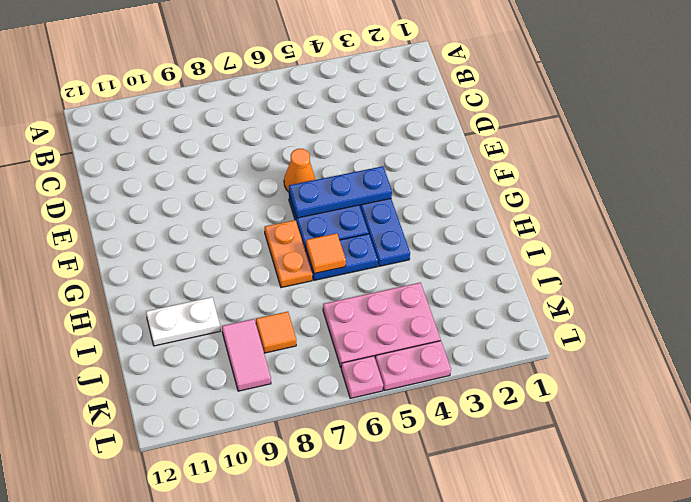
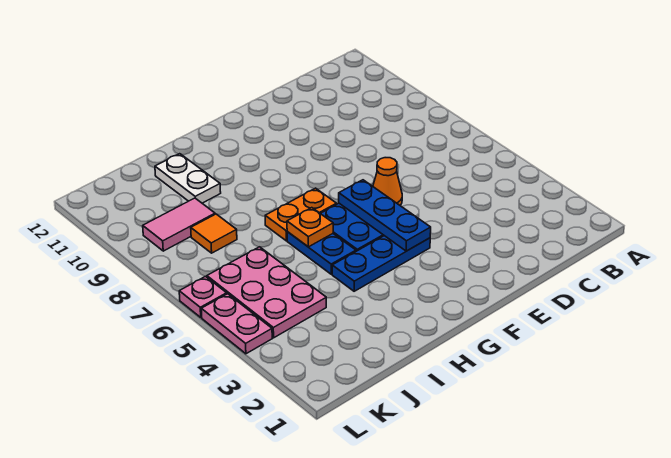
orange 1x1 tile [305,233,346,273] -> orange 1x1 plate [287,208,333,247]

